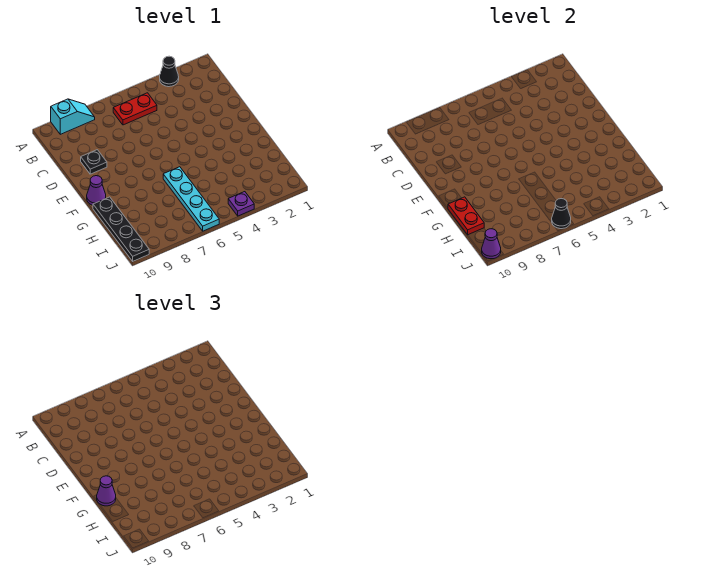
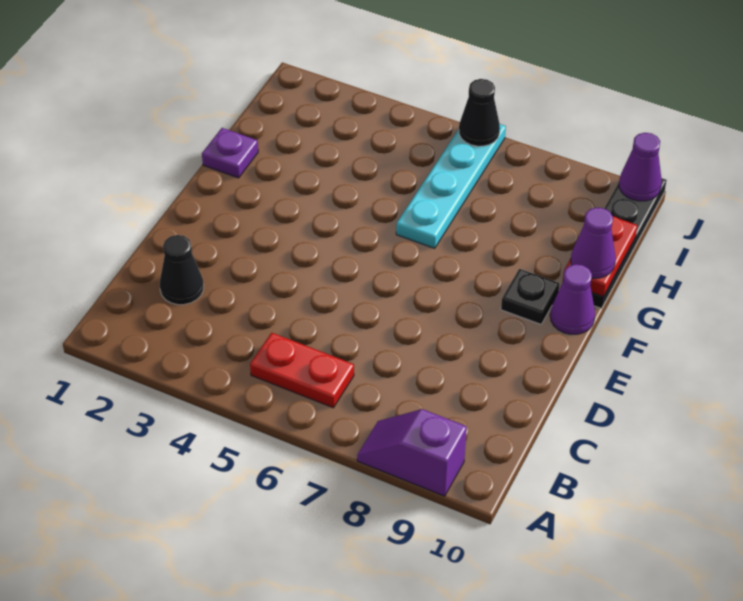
black 1x1 cone [160,56,179,87] -> black 1x1 cone moved to [160,235,204,305]
cyan 1x2 slope [51,99,95,134] -> purple 1x2 slope [357,409,467,496]
black 1x1 plate [81,150,107,174] -> black 1x1 plate moved to [501,269,559,324]
purple 1x1 plate [228,192,254,216] -> purple 1x1 plate moved to [202,128,258,178]

